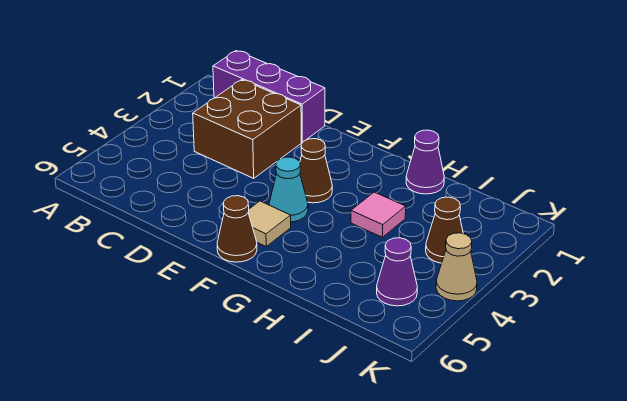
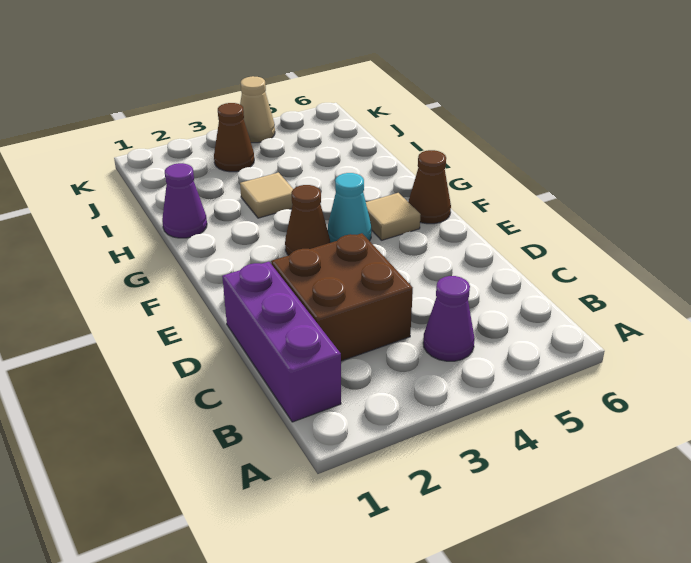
pink 1x1 tile [351,192,406,237] -> tan 1x1 tile [240,173,293,218]
purple 1x1 cone [377,238,417,306] -> purple 1x1 cone moved to [423,276,475,361]

